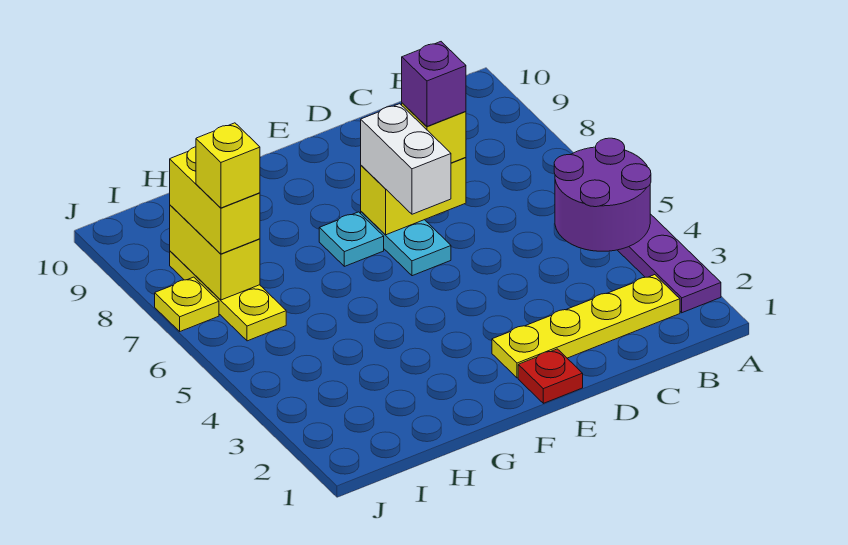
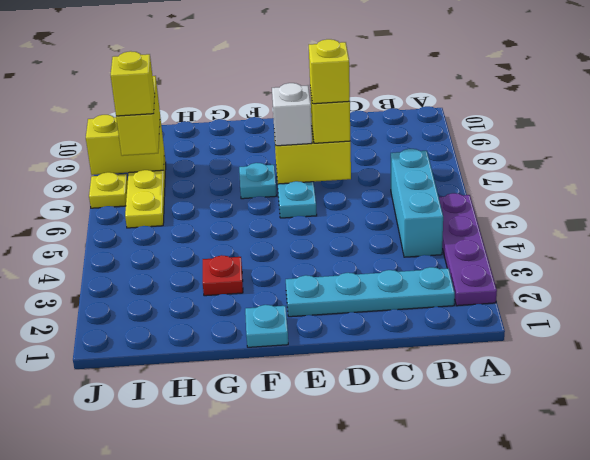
purple 2x2 round brick [554,138,651,251] -> none
yellow 1x4 plate [492,275,680,378] -> cyan 1x4 plate [286,267,455,317]
none -> cyan 1x3 brick [391,149,443,257]
purple 1x1 brick [402,42,466,126] -> yellow 1x1 brick [309,39,350,104]
red 1x1 plate [518,349,583,403] -> red 1x1 plate moved to [203,255,243,296]
white 1x2 brick [361,104,451,214] -> white 1x1 brick [272,83,312,146]
none -> cyan 1x1 plate [245,305,288,347]
yellow 1x2 brick [170,205,260,300] -> yellow 1x2 brick turned to [86,115,164,175]

